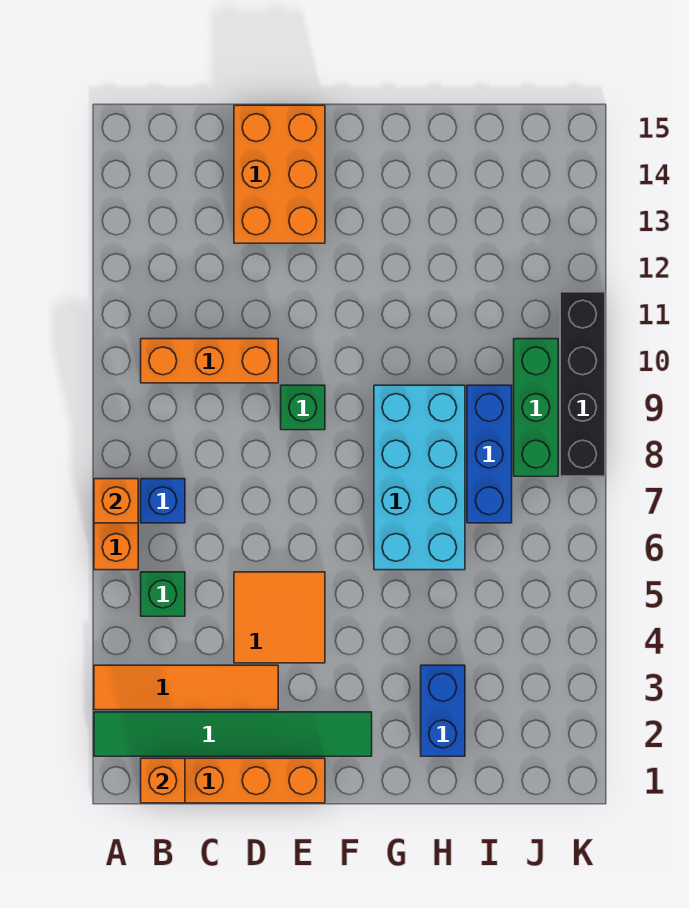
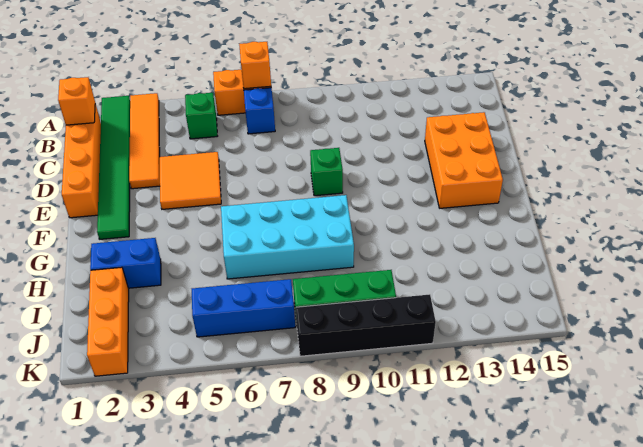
orange 1x3 brick [141,339,278,383] -> orange 1x3 brick moved to [87,267,129,376]
orange 2x3 brick [234,105,325,243] -> orange 2x3 brick turned to [425,112,503,208]
blue 1x3 brick [467,385,512,523] -> blue 1x3 brick moved to [192,279,295,337]

